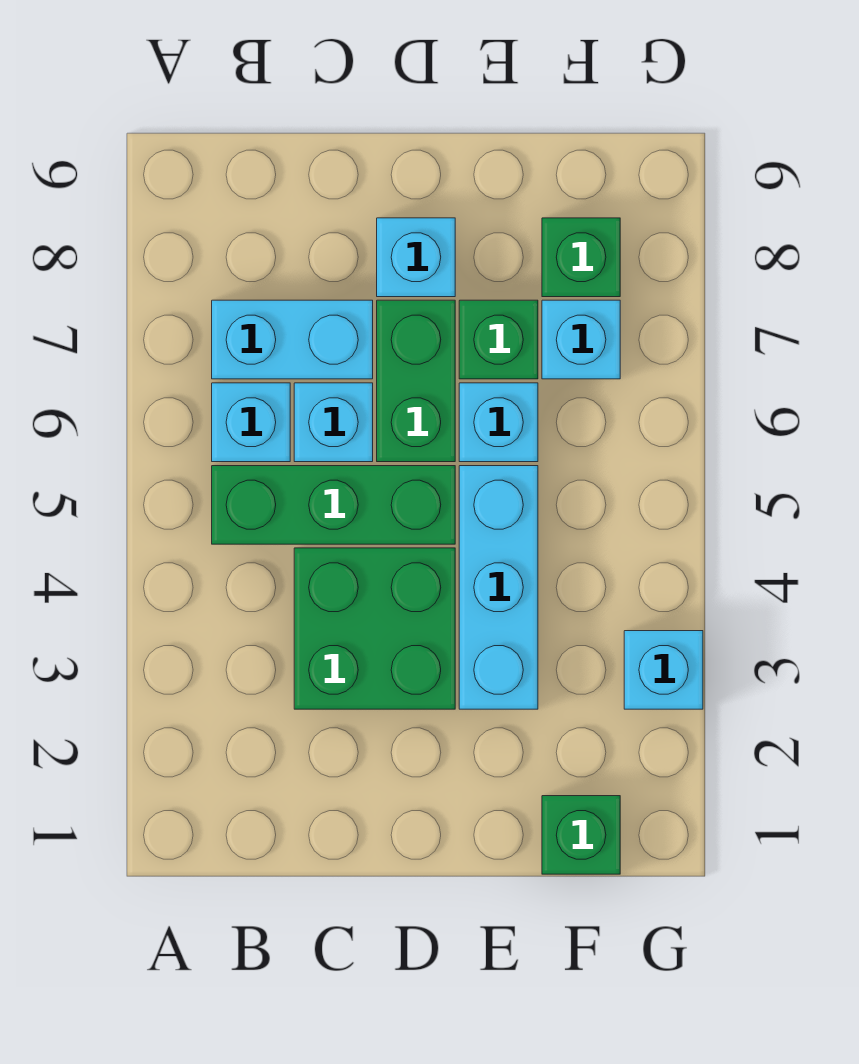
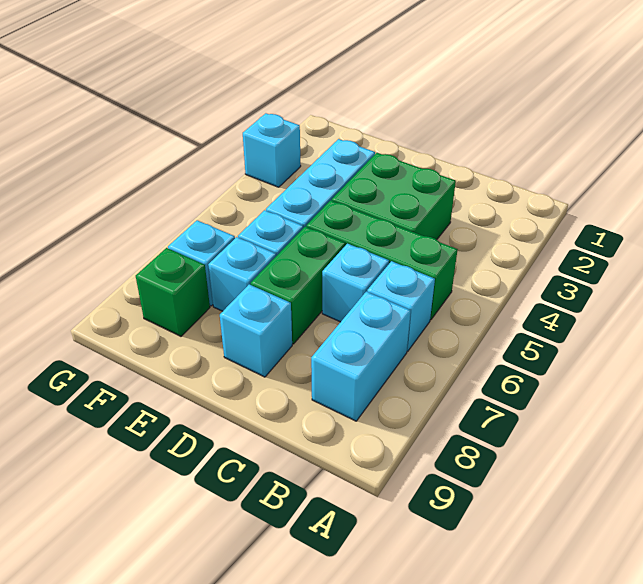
cyan 1x2 brick [212,300,373,379] -> cyan 1x2 brick turned to [311,292,411,421]
green 1x1 brick [459,300,538,379] -> cyan 1x1 brick [208,237,276,311]
green 1x1 brick [542,796,620,874] -> none

